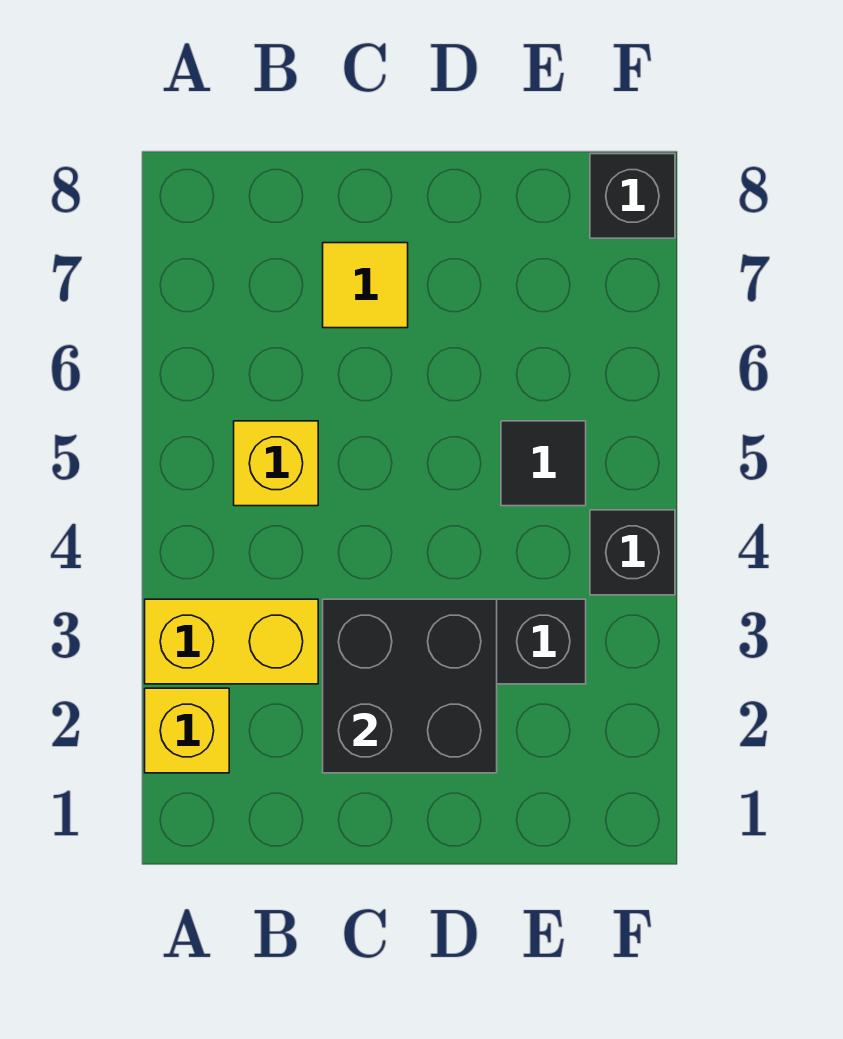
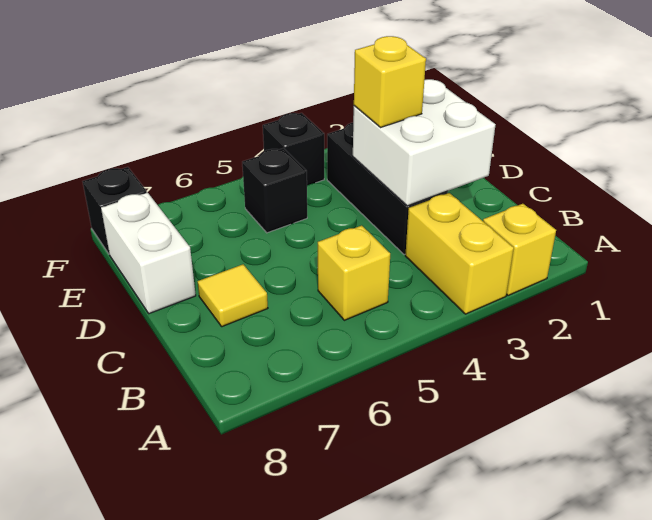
black 2x2 brick [323,599,497,773] -> white 2x2 brick [353,79,496,206]
none -> yellow 1x1 brick [354,36,426,127]
none -> white 1x2 brick [101,192,196,314]
black 1x1 tile [501,421,586,506] -> black 1x1 brick [242,148,307,233]

